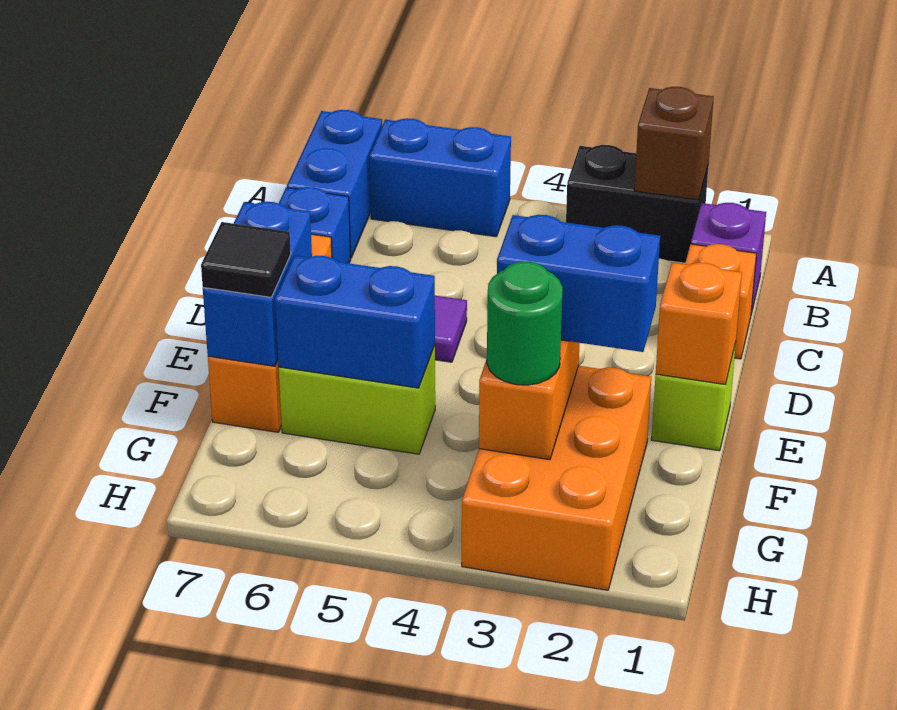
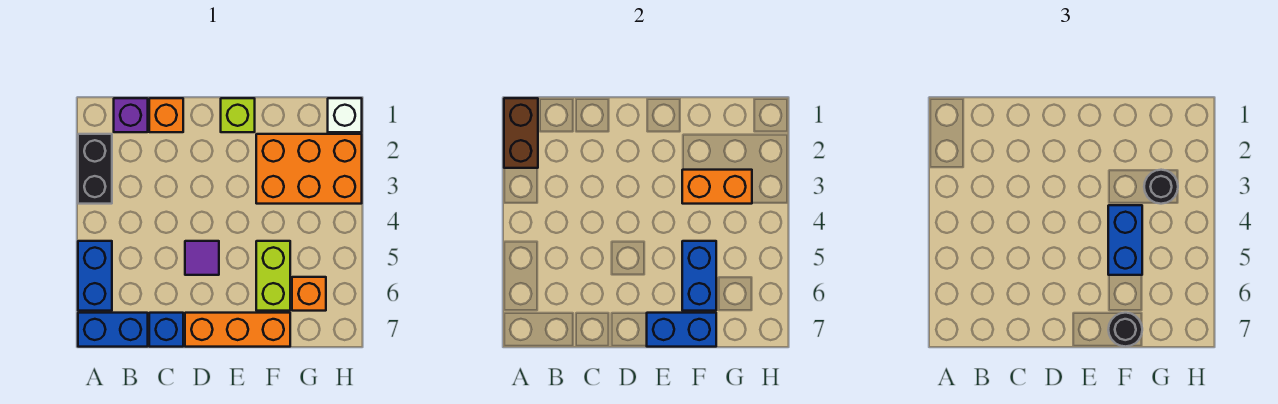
brown 1x1 brick [634,87,714,200] -> brown 1x2 brick [504,98,538,168]
orange 1x1 brick [656,263,742,385] -> orange 1x1 brick moved to [292,277,326,311]
blue 1x2 brick [497,215,660,352] -> blue 1x2 brick moved to [1108,205,1142,275]
black 1x1 tile [201,222,291,297] -> black 1x1 round brick [1108,313,1142,347]
green 1x1 round brick [487,261,563,385] -> black 1x1 round brick [1144,170,1178,204]
none -> white 1x1 brick [328,98,362,132]

